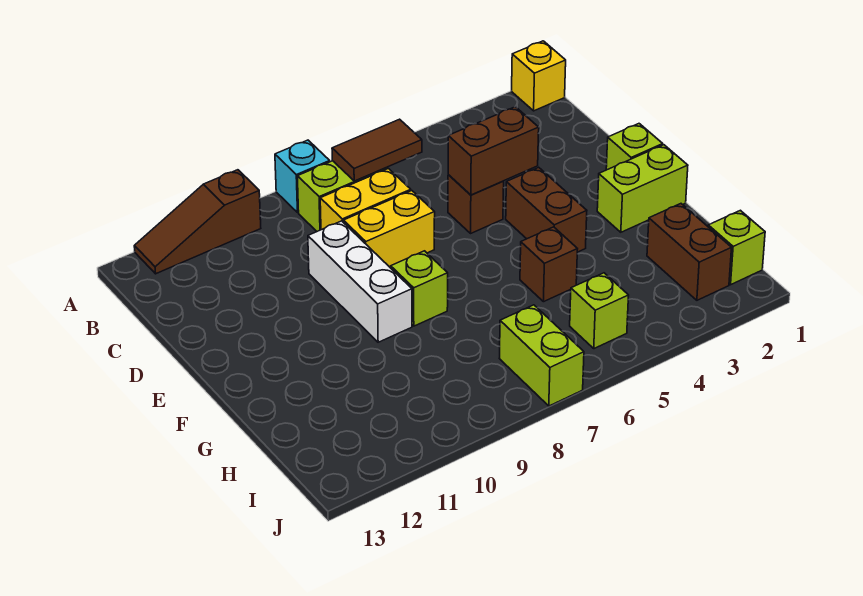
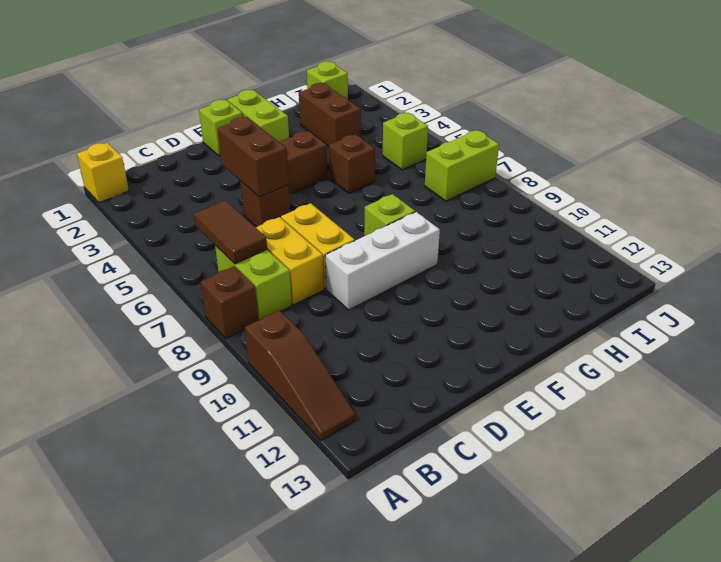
cyan 1x1 brick [275,140,330,212] -> brown 1x1 brick [201,266,258,338]
brown 1x2 brick [647,204,731,300] -> brown 1x2 brick turned to [299,83,361,146]

